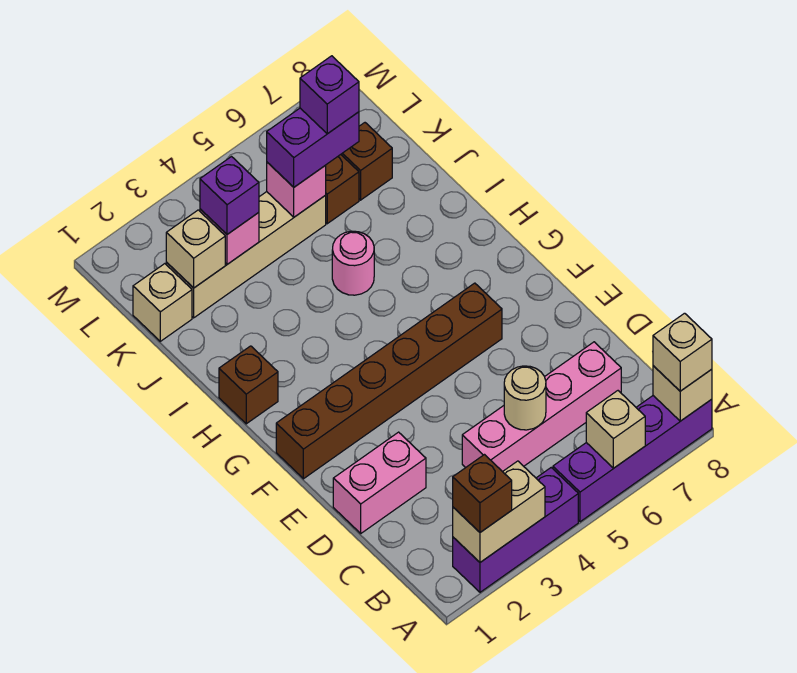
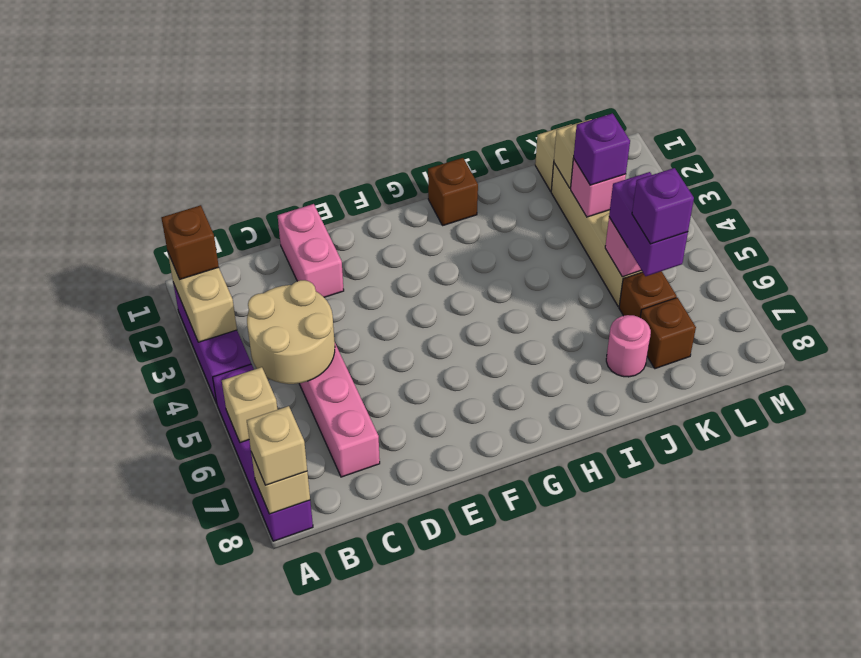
tan 1x1 round brick [504,366,546,430] -> tan 2x2 round brick [247,280,335,384]
brown 1x6 brick [276,283,502,479] -> none
pink 1x1 round brick [332,231,374,295] -> pink 1x1 round brick moved to [606,315,651,377]

